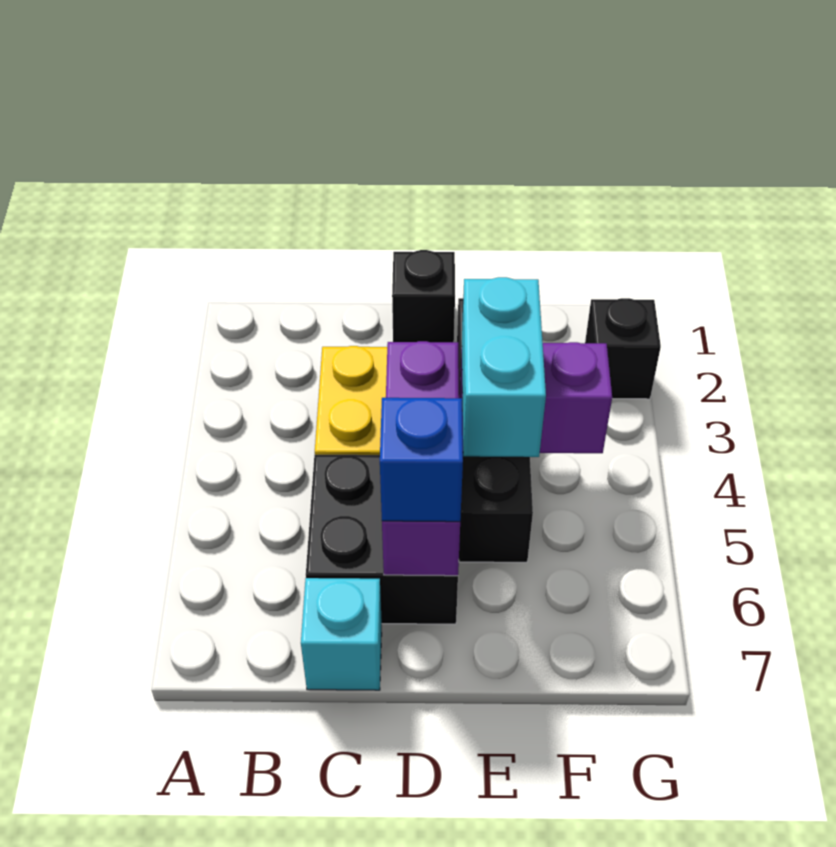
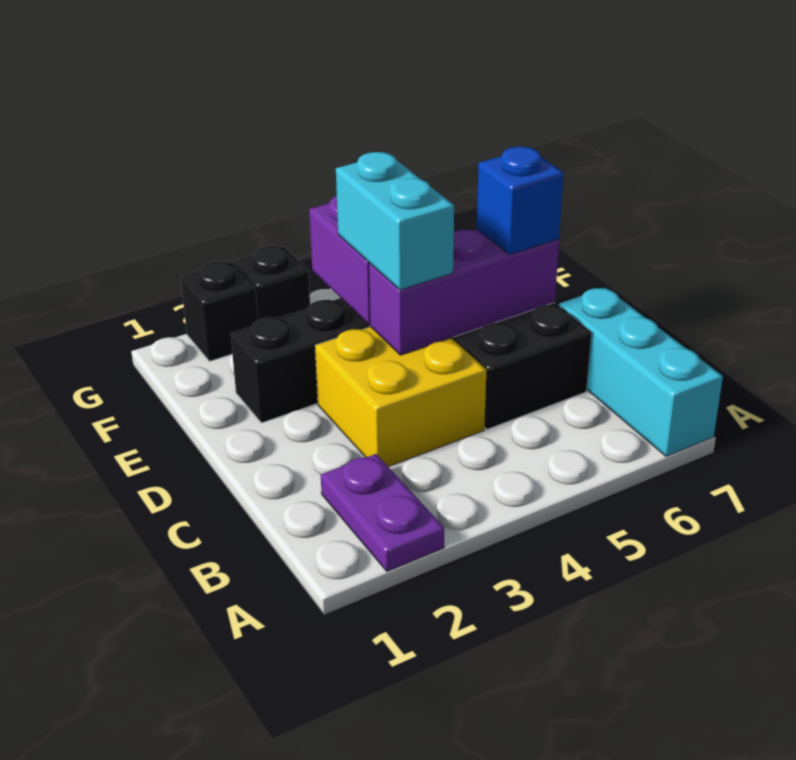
none -> purple 1x2 plate [321,454,444,571]
cyan 1x1 brick [301,578,382,690] -> cyan 1x3 brick [559,288,723,457]
black 1x1 brick [392,250,455,342] -> black 1x1 brick moved to [234,246,310,320]
cyan 1x2 brick [462,277,546,457] -> cyan 1x2 brick turned to [336,152,454,290]

